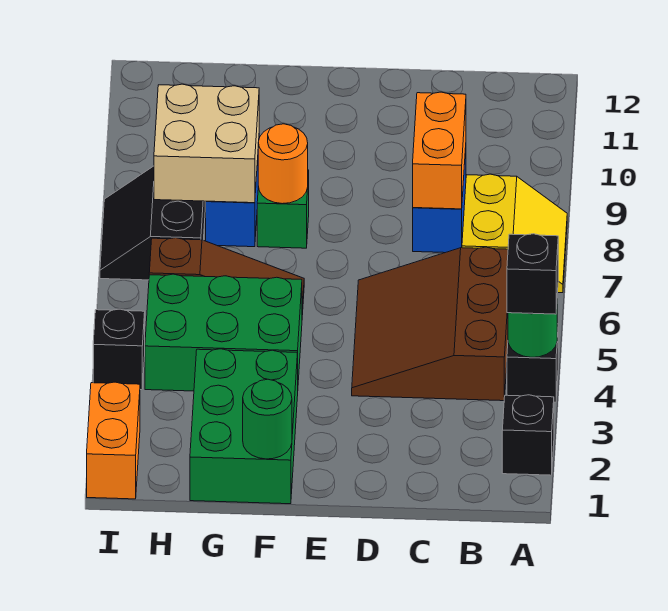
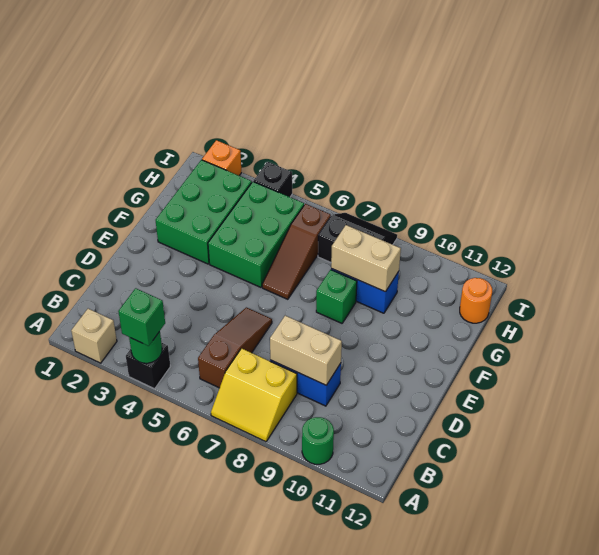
black 1x1 brick [502,395,554,475] -> tan 1x1 brick [71,309,117,363]
black 1x1 brick [507,234,558,314] -> green 1x1 brick [118,288,165,346]
brown 3x3 slope [352,247,508,401] -> brown 1x3 slope [198,307,272,388]
orange 1x2 brick [413,92,466,209] -> tan 1x2 brick [270,316,342,385]
green 2x3 brick [190,349,298,504] -> green 2x3 brick turned to [156,160,252,264]
green 1x1 round brick [243,379,292,459] -> green 1x1 round brick moved to [302,417,334,464]
orange 1x1 round brick [258,124,308,204] -> orange 1x1 round brick moved to [460,278,492,323]
tan 2x2 brick [154,84,259,203] -> tan 1x2 brick [331,225,401,292]
orange 1x2 brick [87,382,140,499] -> orange 1x1 brick [202,140,241,176]

